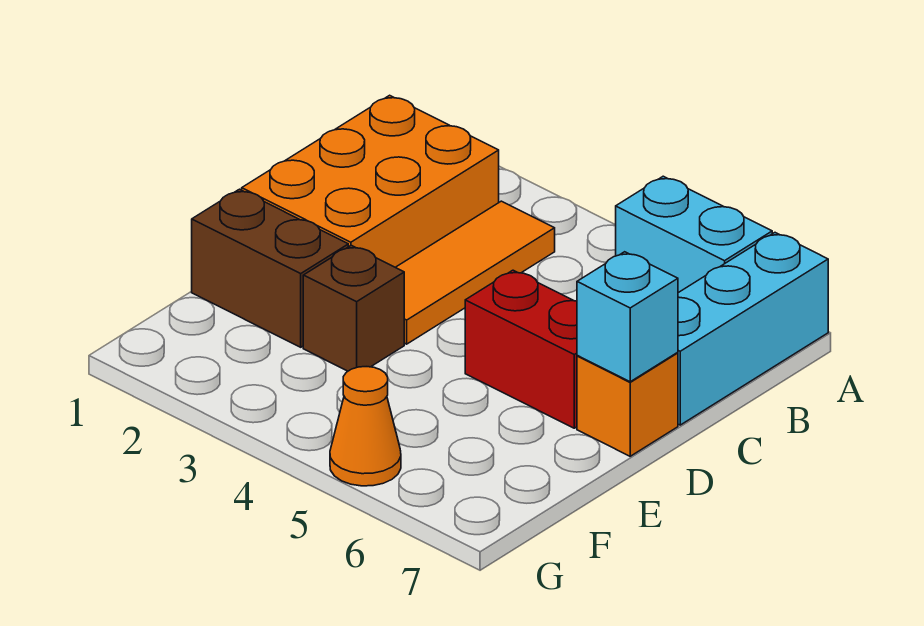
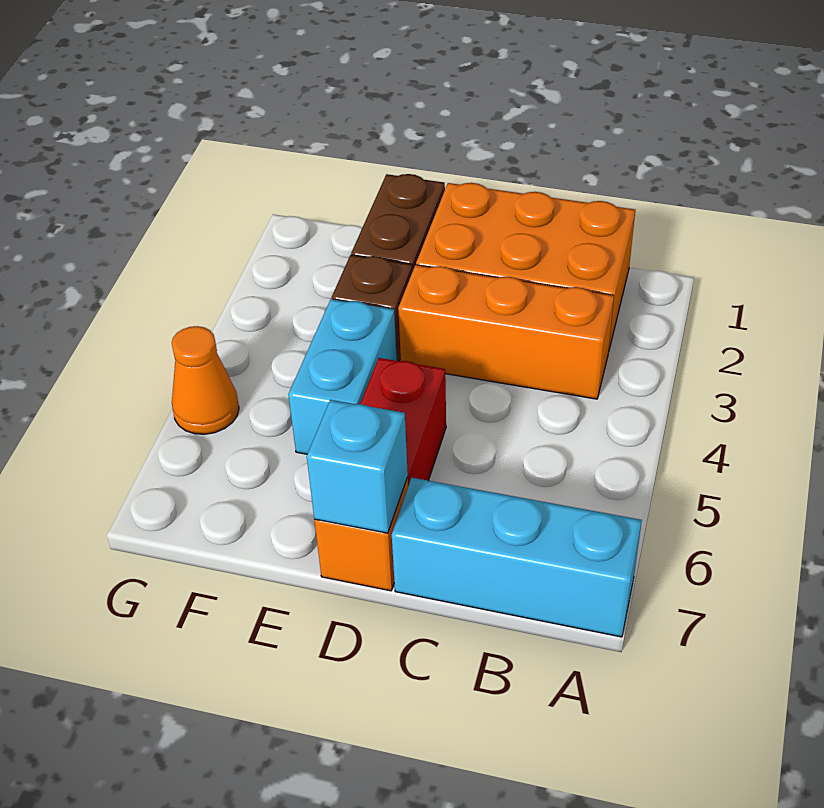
cyan 1x2 brick [616,176,772,293] -> cyan 1x2 brick moved to [288,299,397,454]
orange 1x3 tile [396,201,555,344] -> orange 1x3 brick [398,265,614,399]

